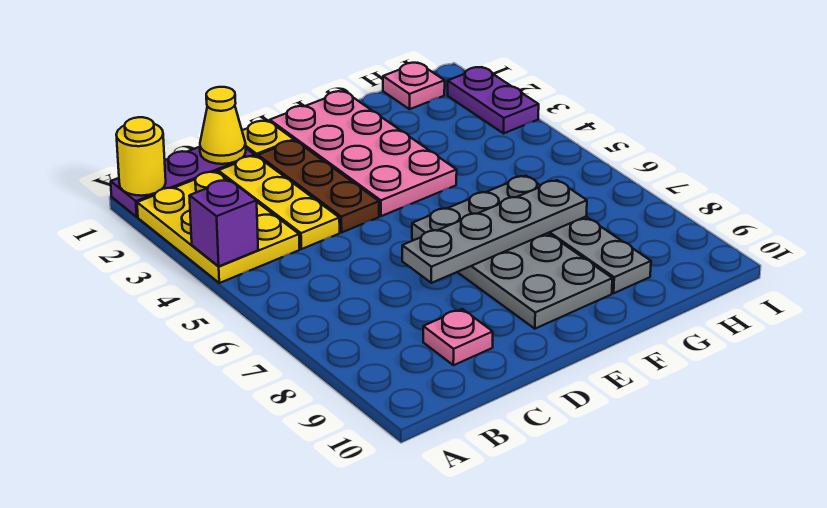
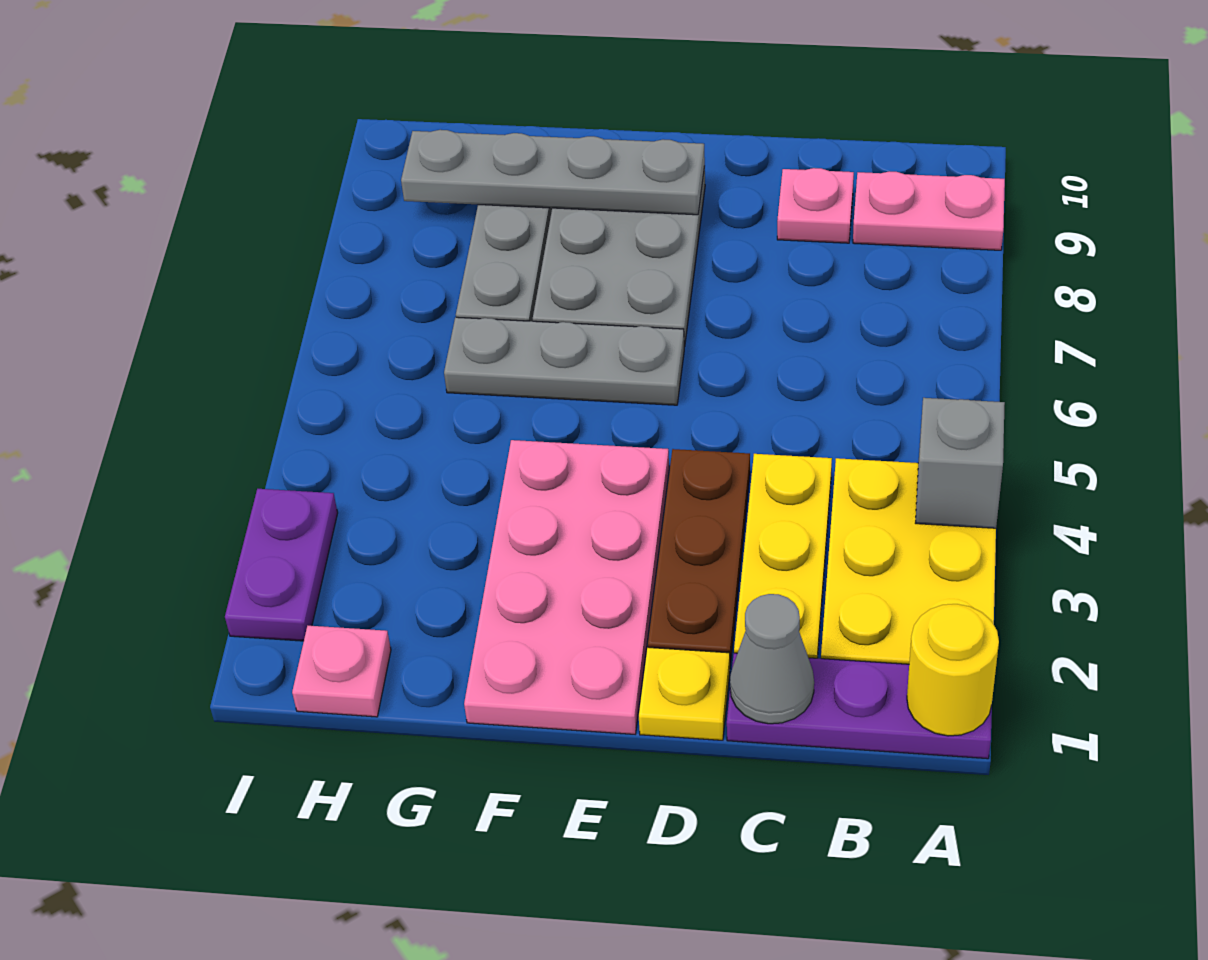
purple 1x1 brick [189,180,258,266] -> grey 1x1 brick [916,398,1005,528]
none -> pink 1x2 plate [853,171,1005,250]
yellow 1x1 cone [200,87,246,164] -> grey 1x1 cone [730,594,814,724]
grey 1x4 plate [402,180,587,283] -> grey 1x4 plate moved to [401,130,705,215]

